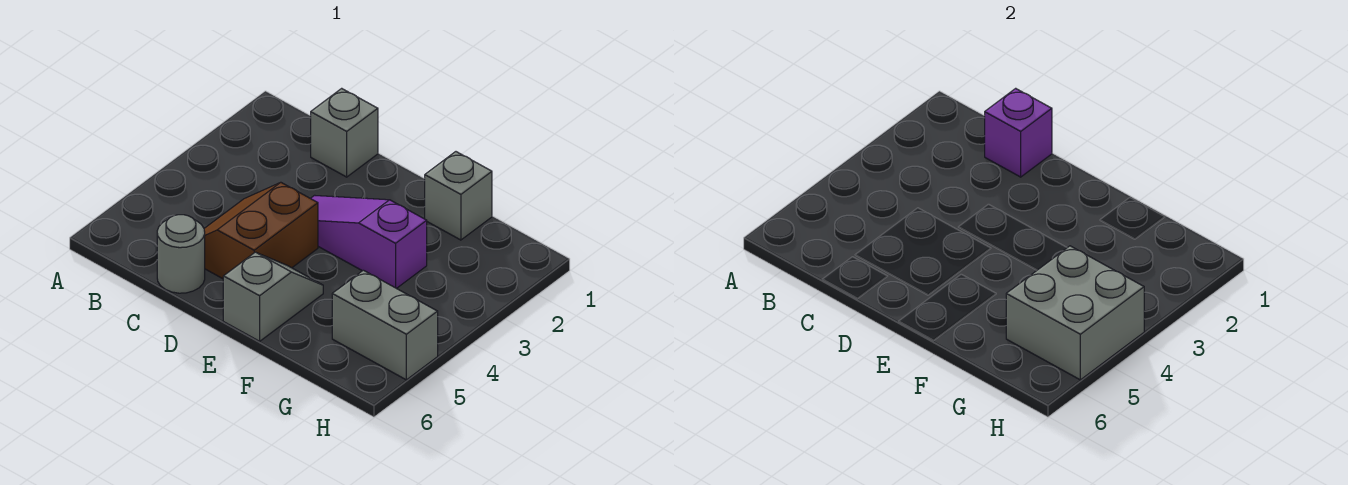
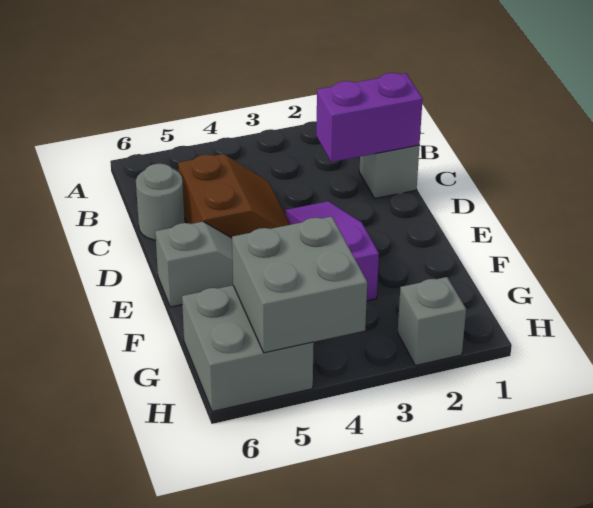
purple 1x1 brick [985,88,1052,177] -> purple 1x2 brick [316,73,423,162]
brown 2x2 slope [204,182,318,279] -> brown 2x2 slope turned to [178,154,290,238]
grey 1x1 brick [425,152,492,240] -> grey 1x1 brick moved to [398,277,466,365]
grey 1x2 brick [332,270,438,380] -> grey 2x2 brick [182,285,314,411]

